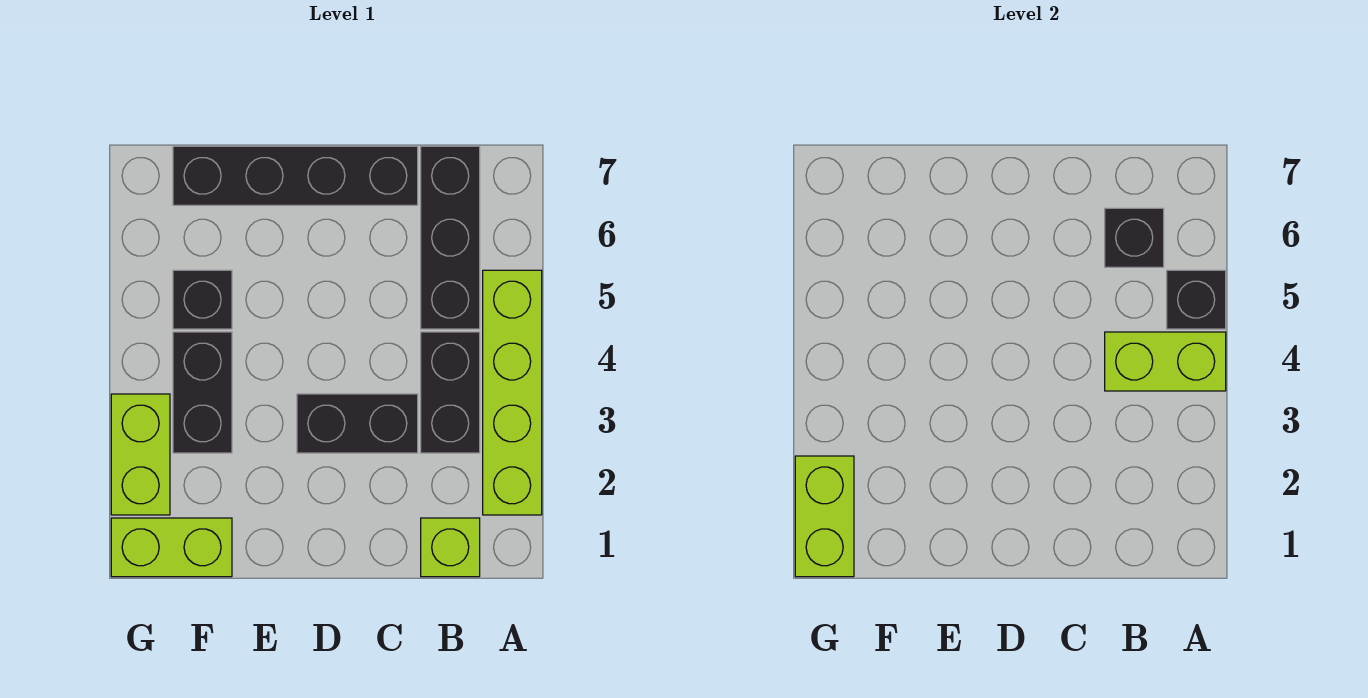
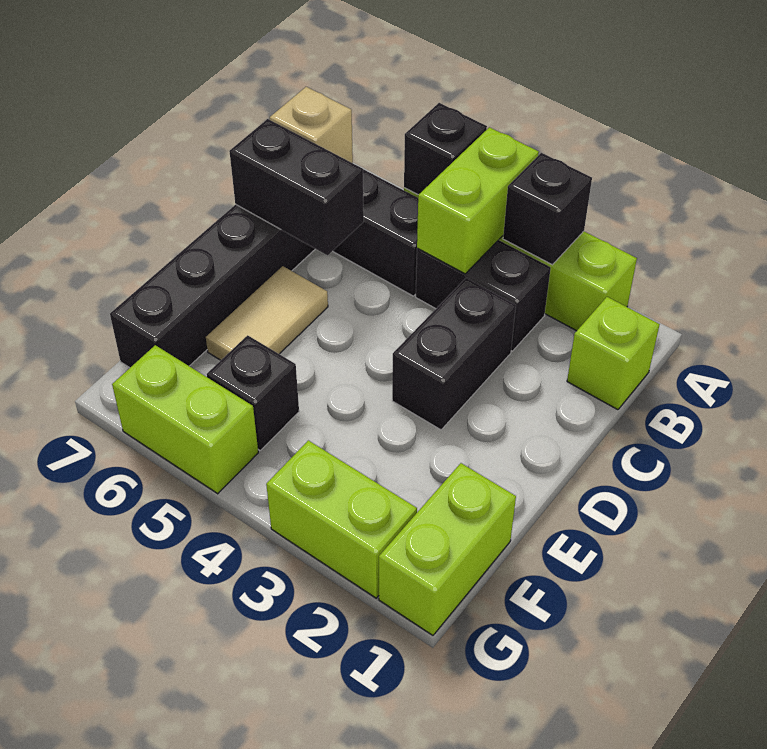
black 1x1 brick [1105,208,1164,267] -> black 1x1 brick moved to [503,153,592,265]
none -> tan 1x1 brick [270,87,353,163]
none -> tan 1x2 tile [206,266,328,360]
black 1x2 brick [173,332,232,453] -> black 1x2 brick moved to [229,119,364,255]
lime 1x2 brick [795,456,854,577] -> lime 1x2 brick moved to [112,345,258,494]

